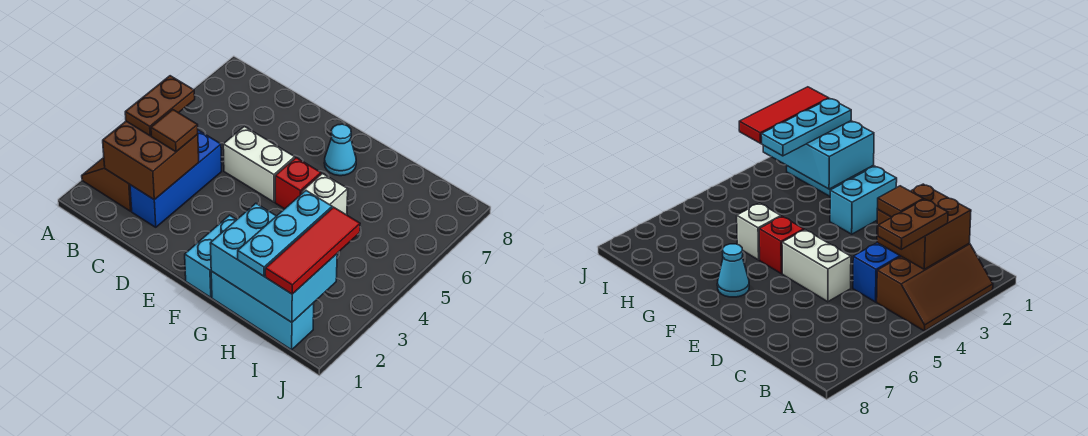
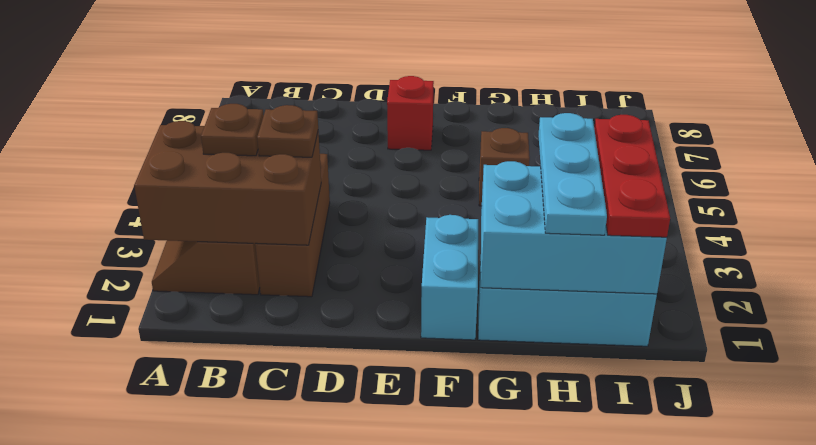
brown 2x2 brick [103,121,199,200] -> brown 2x3 brick [134,121,321,245]
brown 1x2 plate [125,76,195,136] -> brown 1x1 plate [201,104,264,156]
blue 1x3 brick [130,130,222,227] -> brown 1x3 brick [255,154,330,297]
brown 1x1 tile [151,110,198,152] -> brown 1x1 plate [257,105,318,157]
white 1x2 brick [223,126,295,202] -> none
red 1x1 brick [275,158,321,209] -> red 1x1 brick moved to [387,76,434,150]
cyan 1x1 cone [324,124,356,176] -> none
white 1x1 brick [302,174,348,215] -> brown 1x1 brick [479,128,530,206]
red 1x3 tile [265,207,360,294] -> red 1x3 plate [594,115,670,237]

